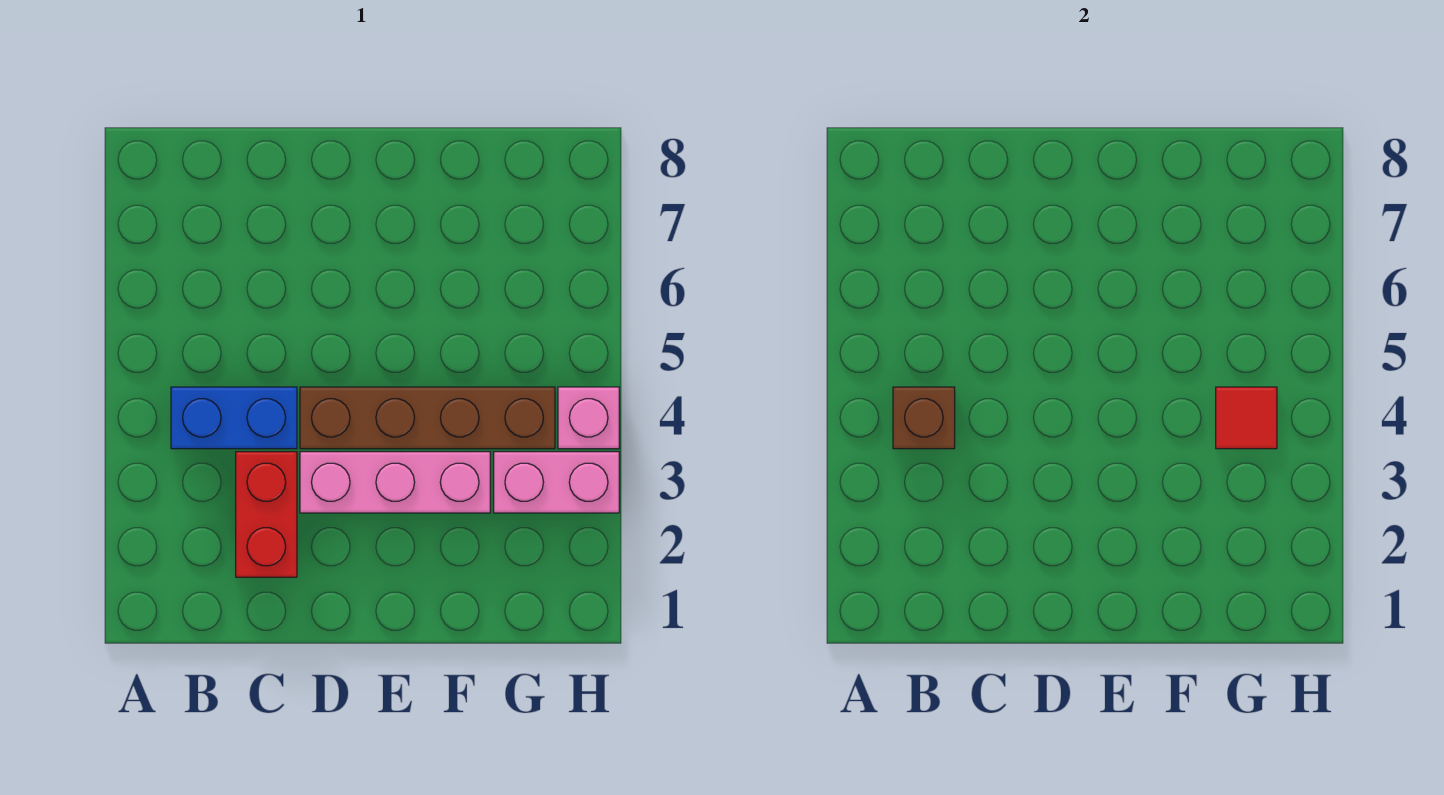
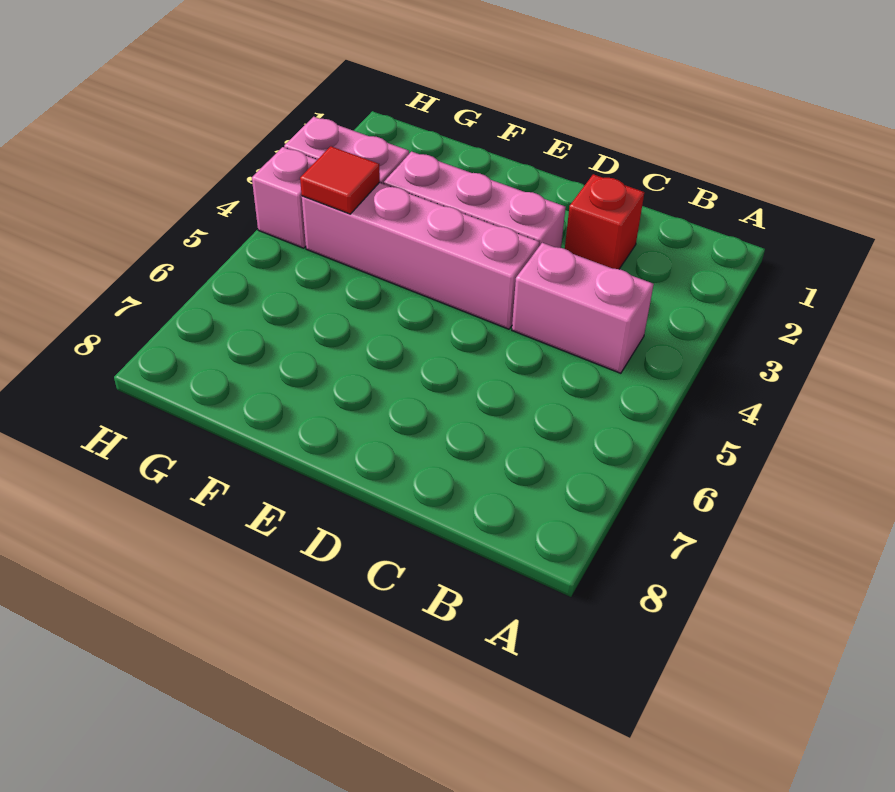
blue 1x2 brick [171,387,297,449] -> pink 1x2 brick [512,243,654,373]
brown 1x1 brick [893,387,955,449] -> none
red 1x2 brick [236,452,297,577] -> red 1x1 brick [565,174,644,269]
brown 1x4 brick [300,387,555,449] -> pink 1x4 brick [302,183,539,329]

